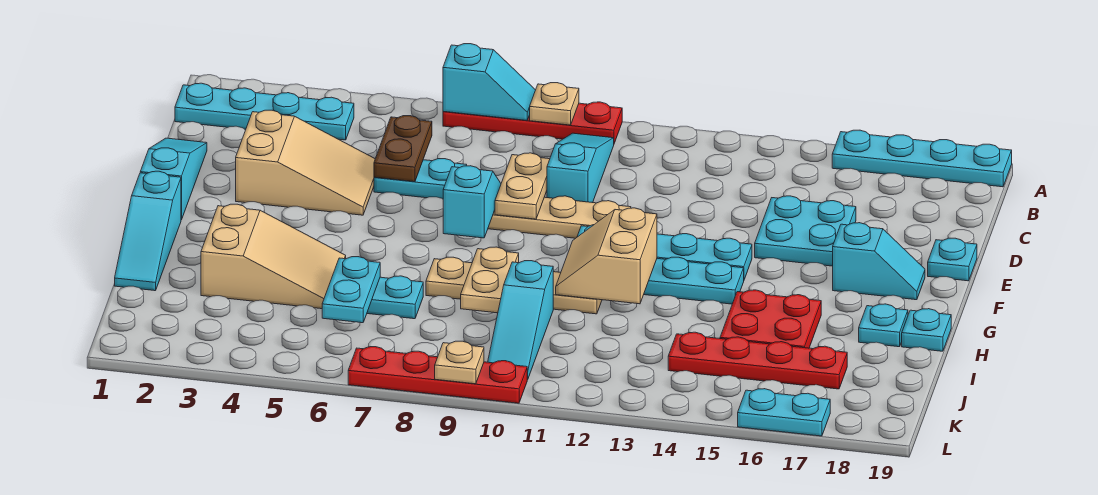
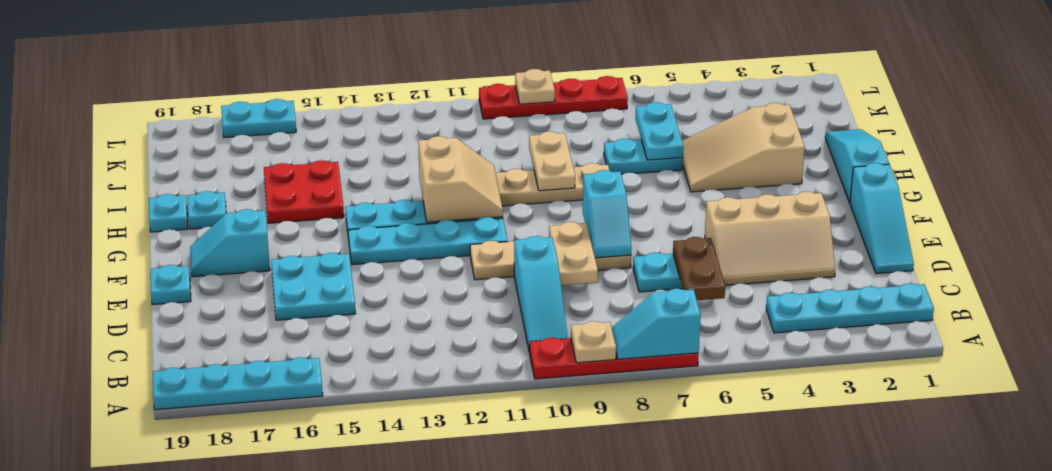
tan 2x3 slope [236,110,375,215] -> tan 2x3 slope turned to [705,192,835,285]
cyan 1x3 slope [488,261,553,379] -> none
red 1x4 plate [668,332,847,389] -> none

